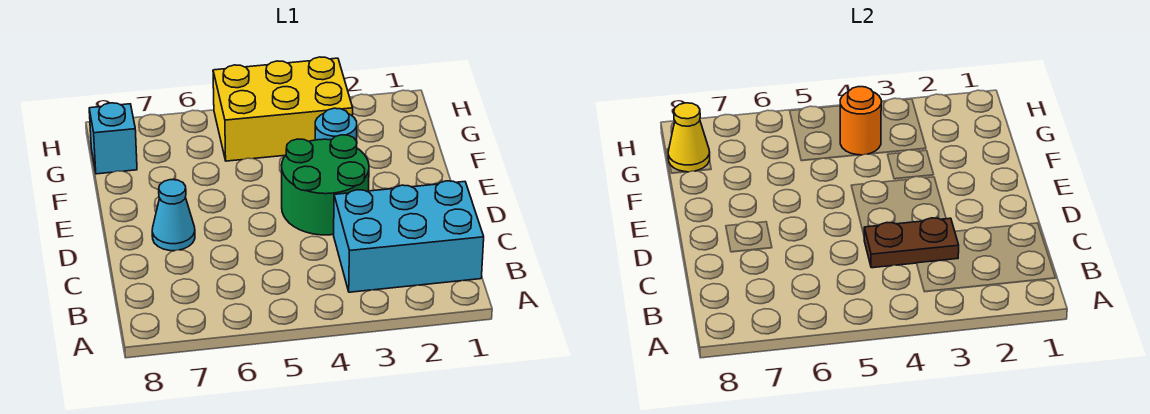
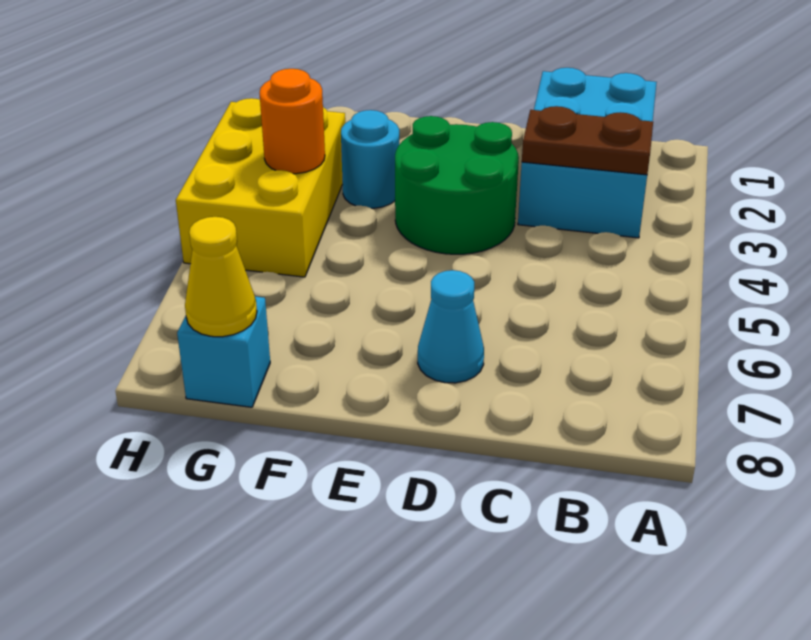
brown 1x2 plate [864,218,959,268] -> brown 1x2 plate turned to [522,106,653,175]

